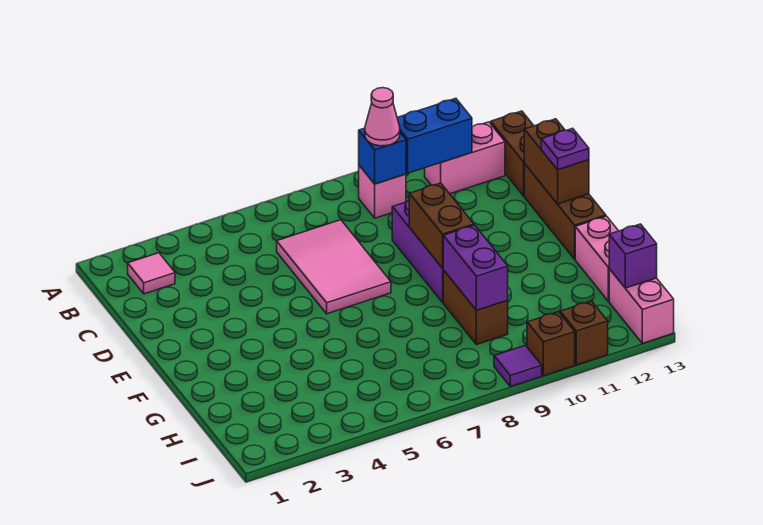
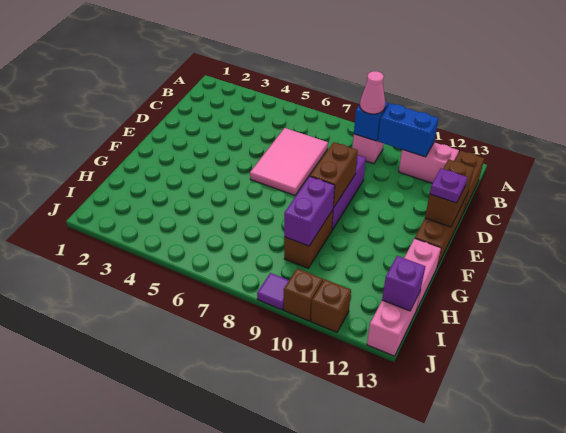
pink 1x1 tile [128,253,175,294] -> none

